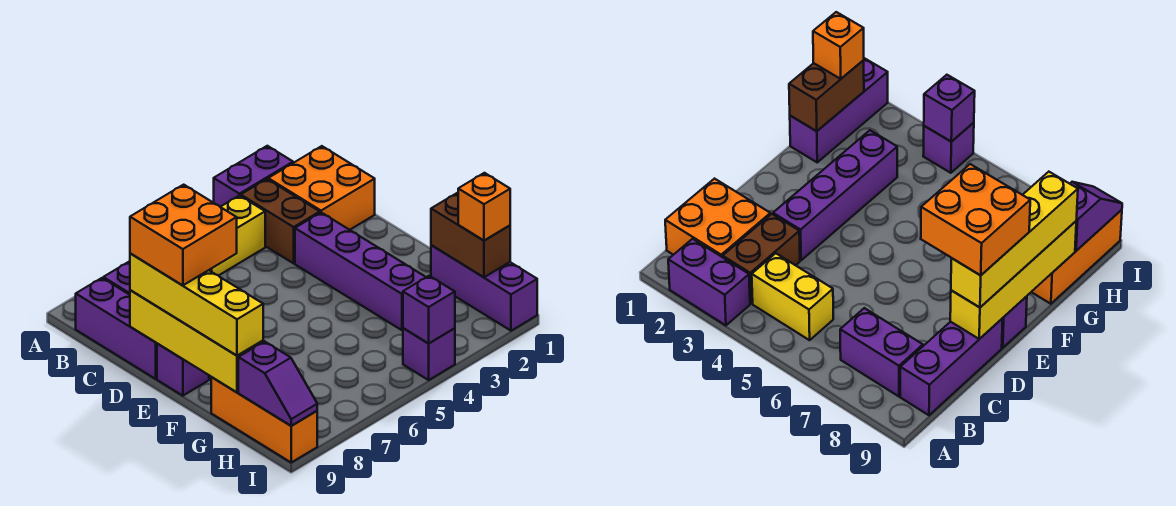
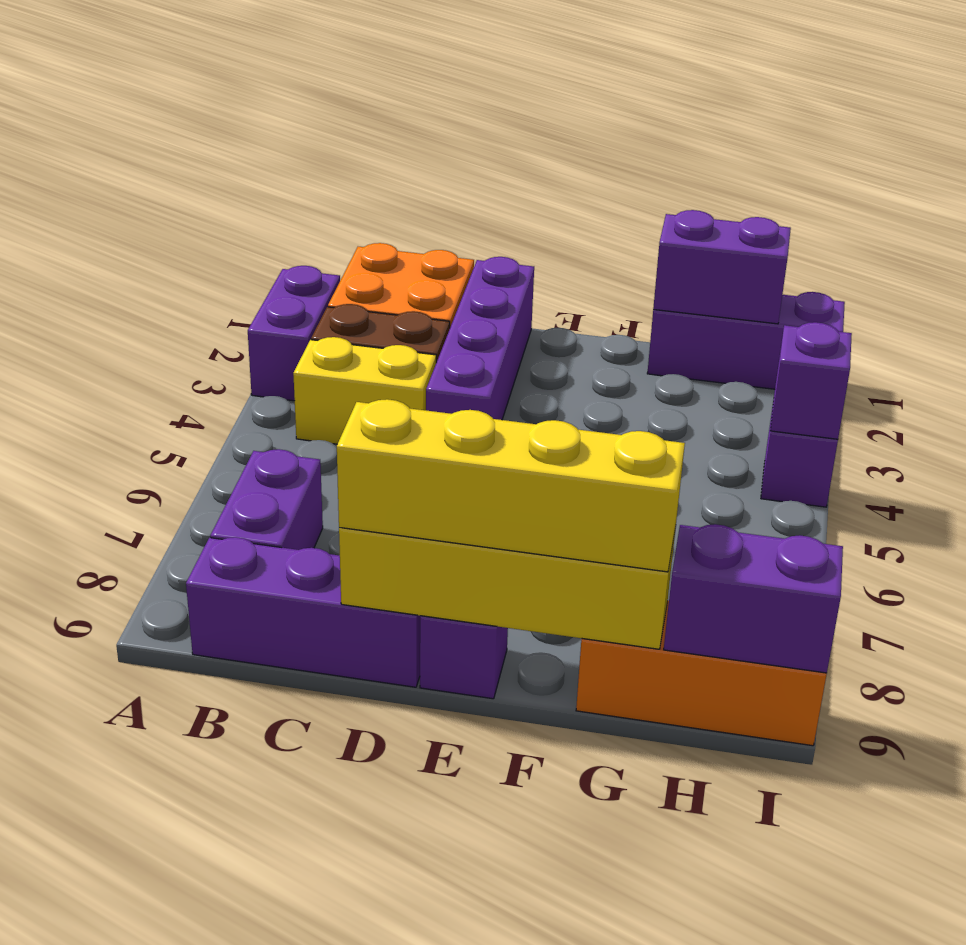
yellow 1x2 brick [209,195,265,276] -> yellow 1x2 brick turned to [293,337,436,444]
purple 1x4 brick [295,213,426,330] -> purple 1x4 brick turned to [426,257,534,420]
orange 2x2 brick [130,185,237,286] -> none
brown 1x2 brick [431,193,510,277] -> purple 1x2 brick [653,210,791,324]
orange 1x1 brick [458,173,510,241] -> none
purple 1x2 slope [238,341,317,426] -> purple 1x2 brick [664,524,843,673]

